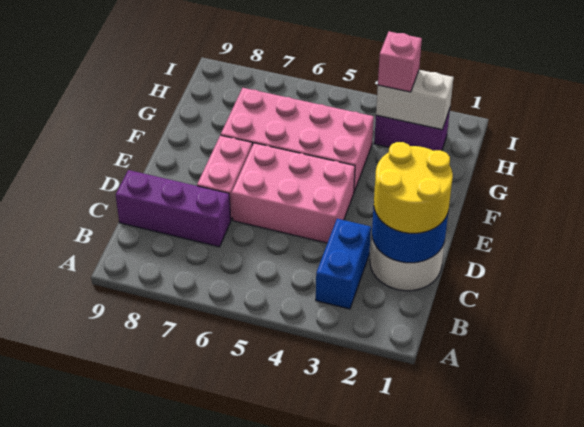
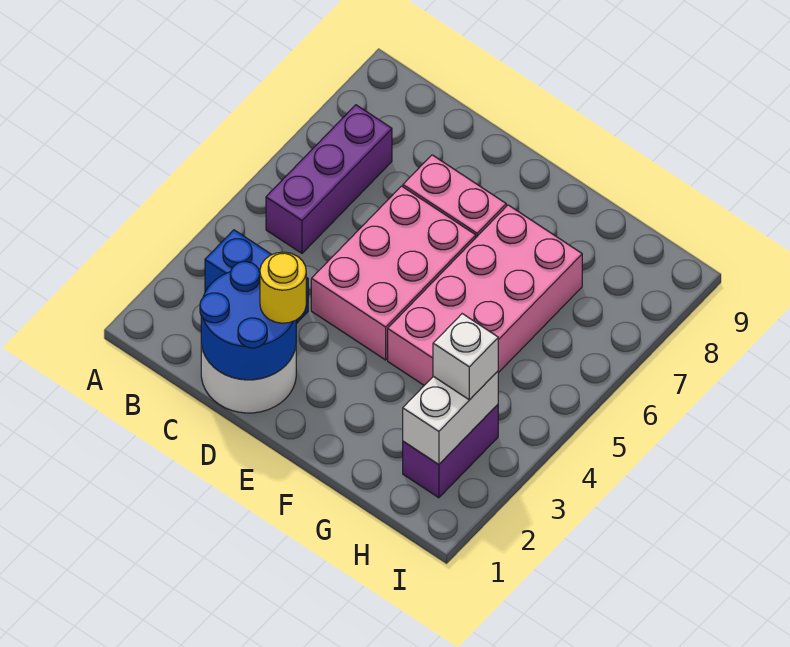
yellow 2x2 round brick [374,142,453,233] -> yellow 1x1 round brick [260,252,306,323]
purple 1x3 brick [116,170,231,247] -> purple 1x3 brick moved to [266,105,392,253]
pink 1x1 brick [378,31,422,92] -> white 1x1 brick [433,314,498,400]

